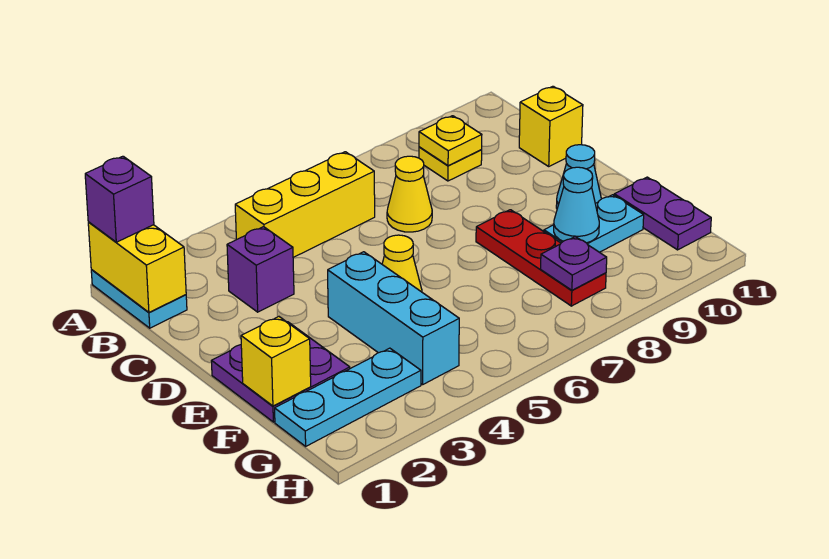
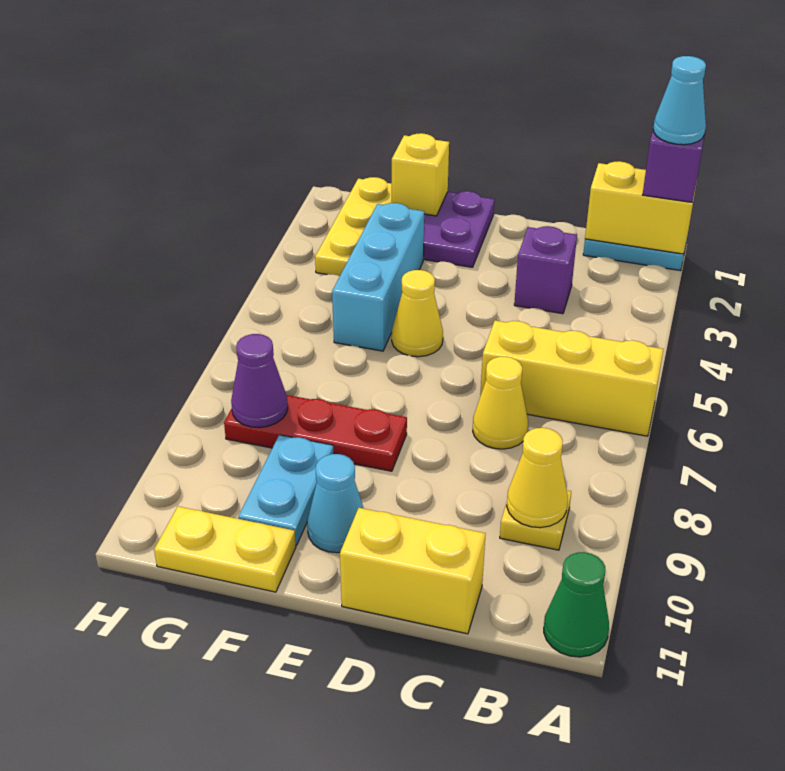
none -> green 1x1 cone [544,552,609,657]
yellow 1x3 brick [235,152,375,257] -> yellow 1x3 brick turned to [480,320,663,436]
yellow 1x1 plate [419,116,482,166] -> yellow 1x1 cone [507,428,568,528]
yellow 1x1 brick [519,86,583,166] -> yellow 1x2 brick [340,508,486,634]
cyan 1x3 brick [328,252,459,384] -> cyan 1x3 brick turned to [332,203,424,351]
cyan 1x1 cone [554,167,599,243] -> cyan 1x1 cone moved to [653,56,706,145]
purple 1x2 plate [614,177,711,250] -> yellow 1x2 plate [154,506,296,592]
cyan 1x3 plate [275,348,421,446] -> yellow 1x3 plate [315,177,392,276]
purple 1x1 plate [541,237,607,290] -> purple 1x1 cone [231,334,288,428]

